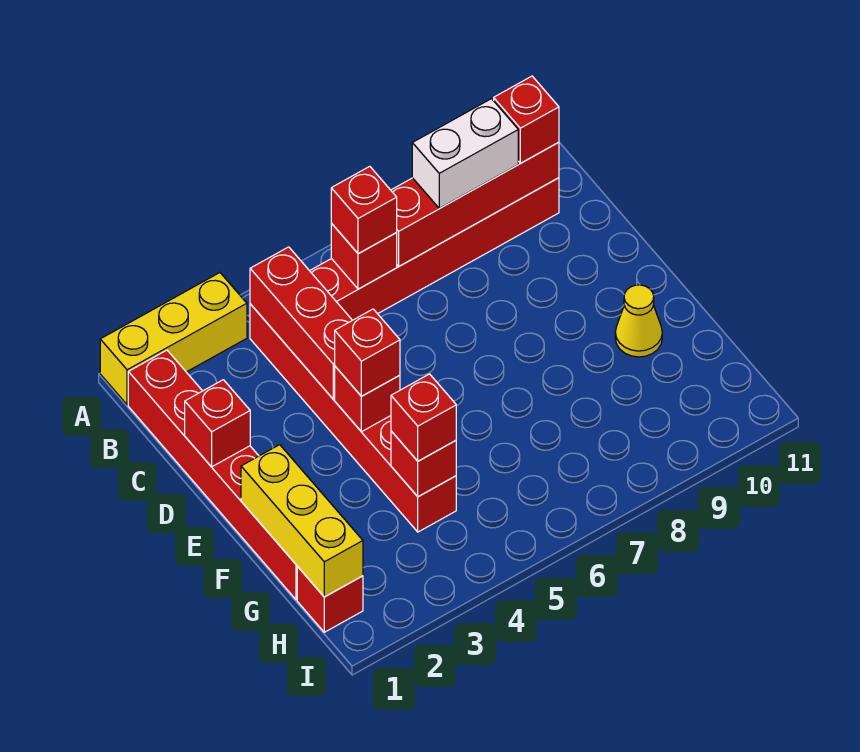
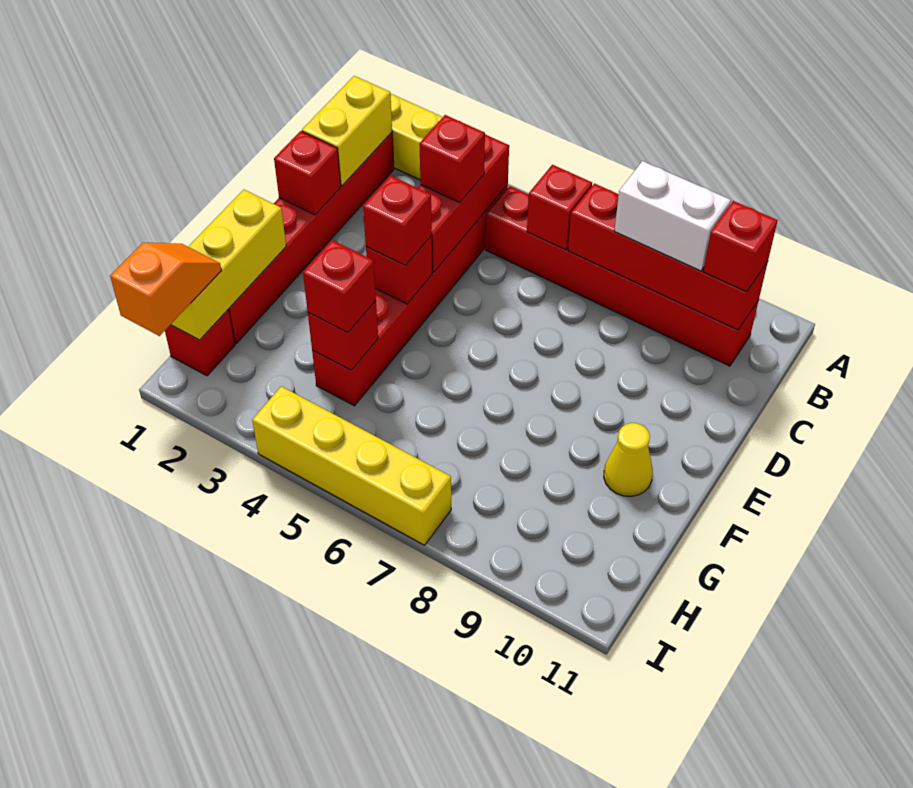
none -> yellow 1x2 brick [302,76,392,186]
red 1x1 brick [331,166,397,254] -> red 1x1 brick moved to [419,115,485,202]
none -> orange 1x2 slope [110,242,222,336]
none -> yellow 1x4 brick [252,386,451,545]

